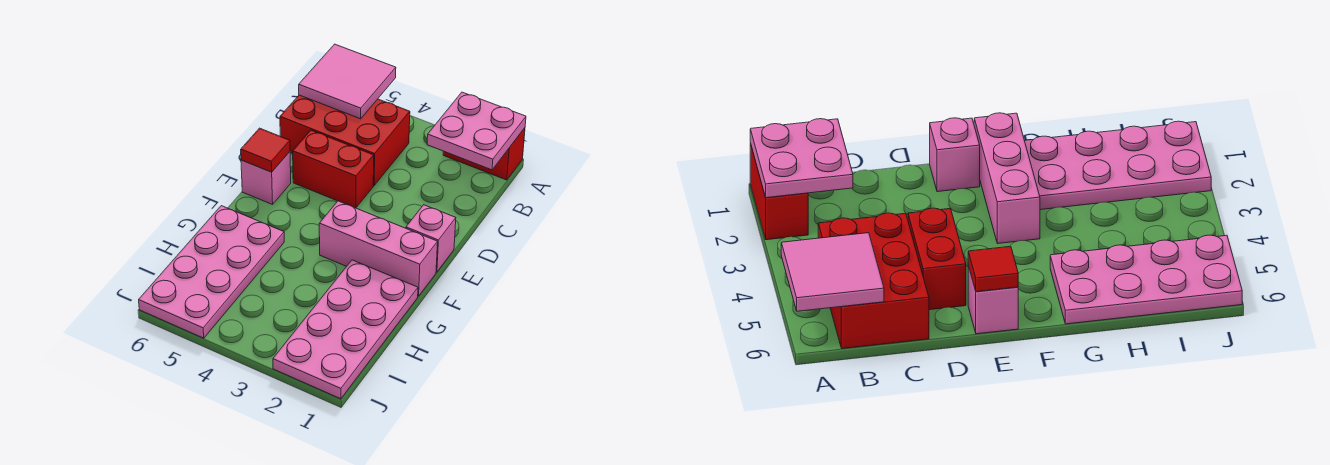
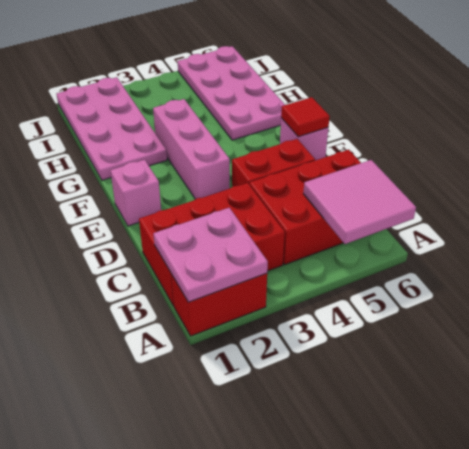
none -> red 2x3 brick [139,183,285,306]
pink 1x3 brick [319,201,438,296] -> pink 1x3 brick turned to [153,99,230,199]

